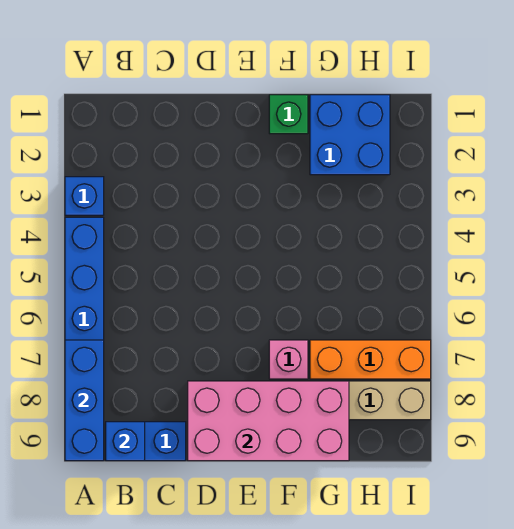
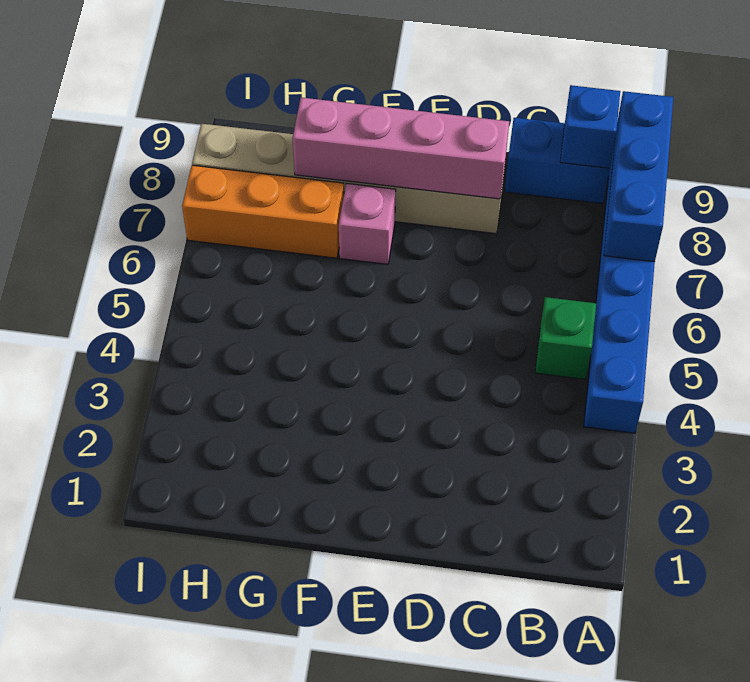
blue 1x1 brick [65,177,104,215] -> none
pink 2x4 brick [188,381,349,461] -> pink 1x4 brick [292,98,509,199]
green 1x1 brick [269,95,308,134] -> green 1x1 brick moved to [535,297,596,379]
blue 2x2 brick [310,95,390,175] -> none

